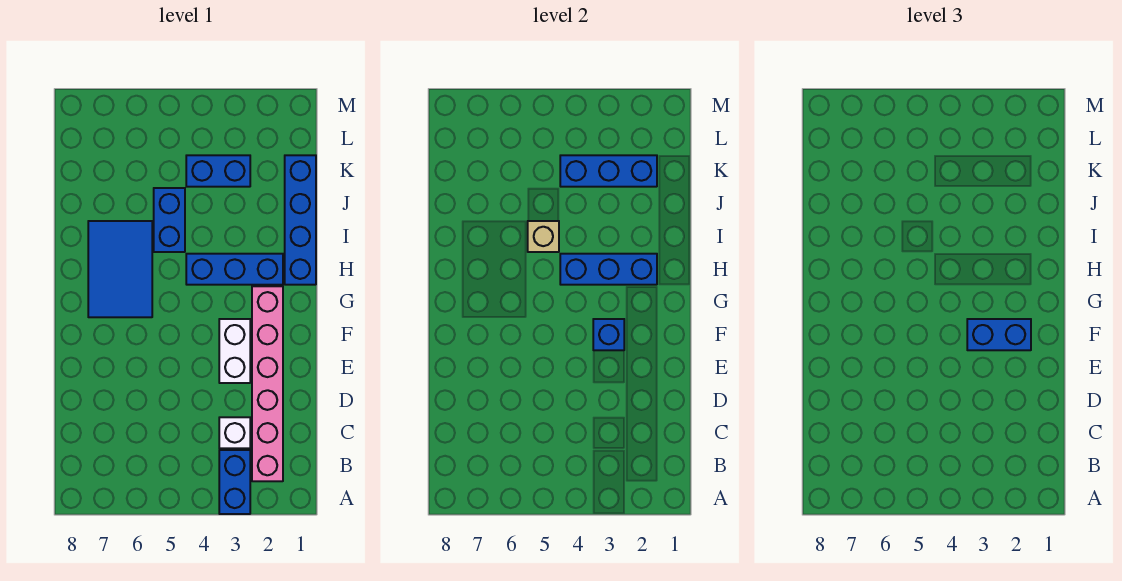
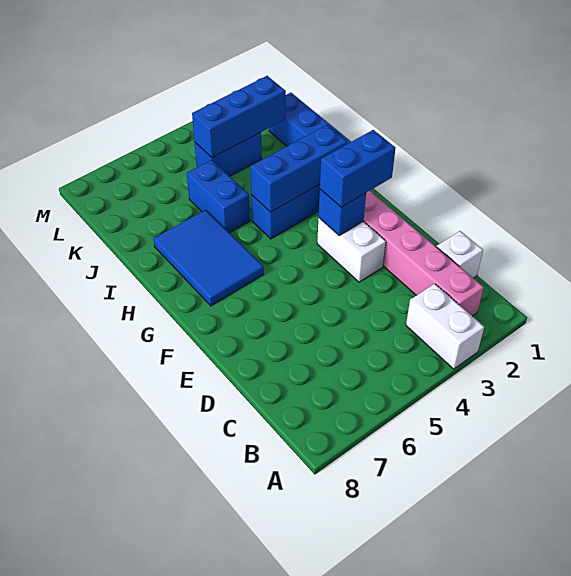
blue 1x2 brick [219,450,250,514] -> white 1x2 brick [406,284,484,369]
white 1x1 brick [219,417,250,448] -> white 1x1 brick moved to [437,231,483,278]
tan 1x1 brick [528,221,559,252] -> none

